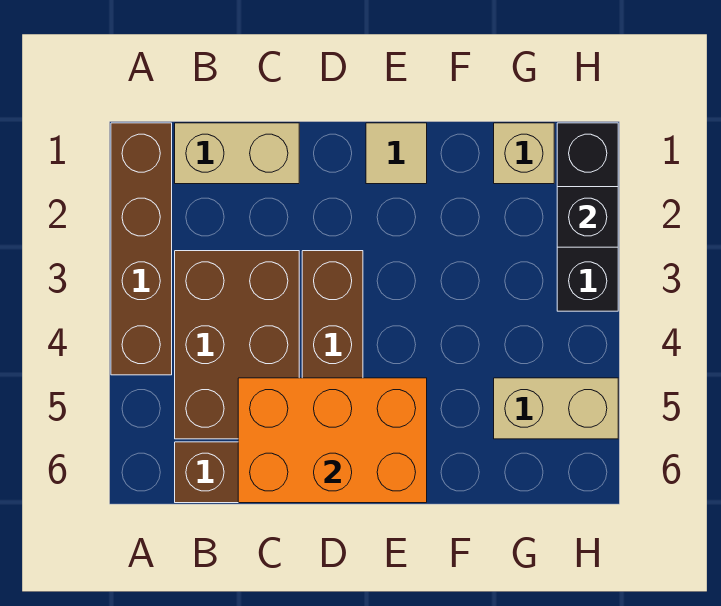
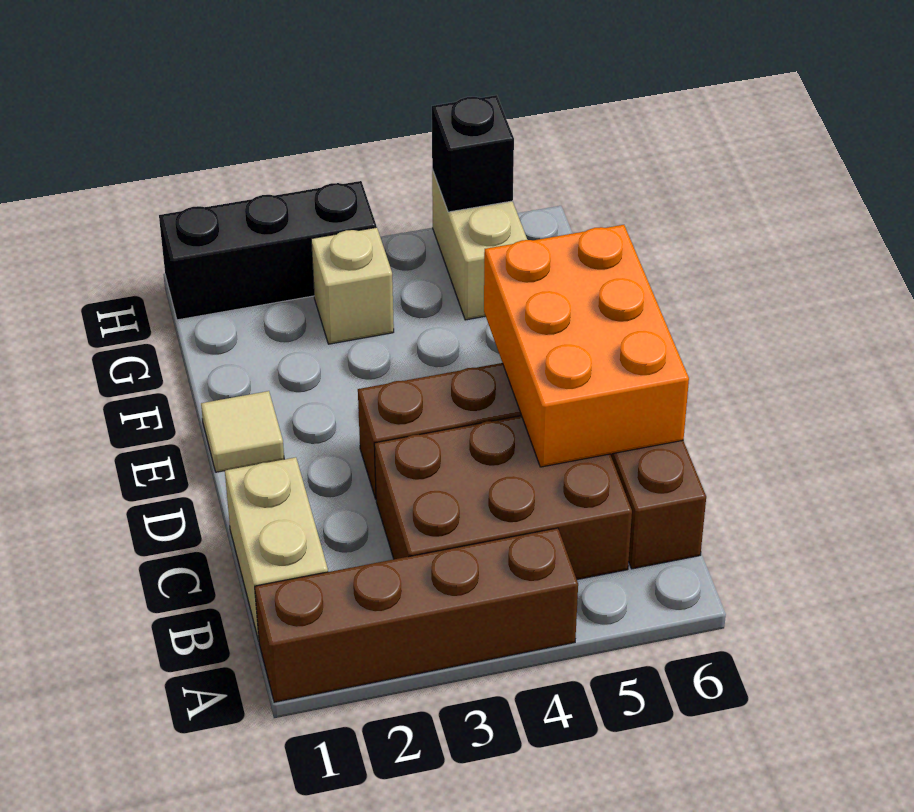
tan 1x1 brick [494,123,554,184] -> tan 1x1 brick moved to [311,227,394,344]
black 1x1 brick [557,187,618,247] -> black 1x1 brick moved to [432,95,514,212]

